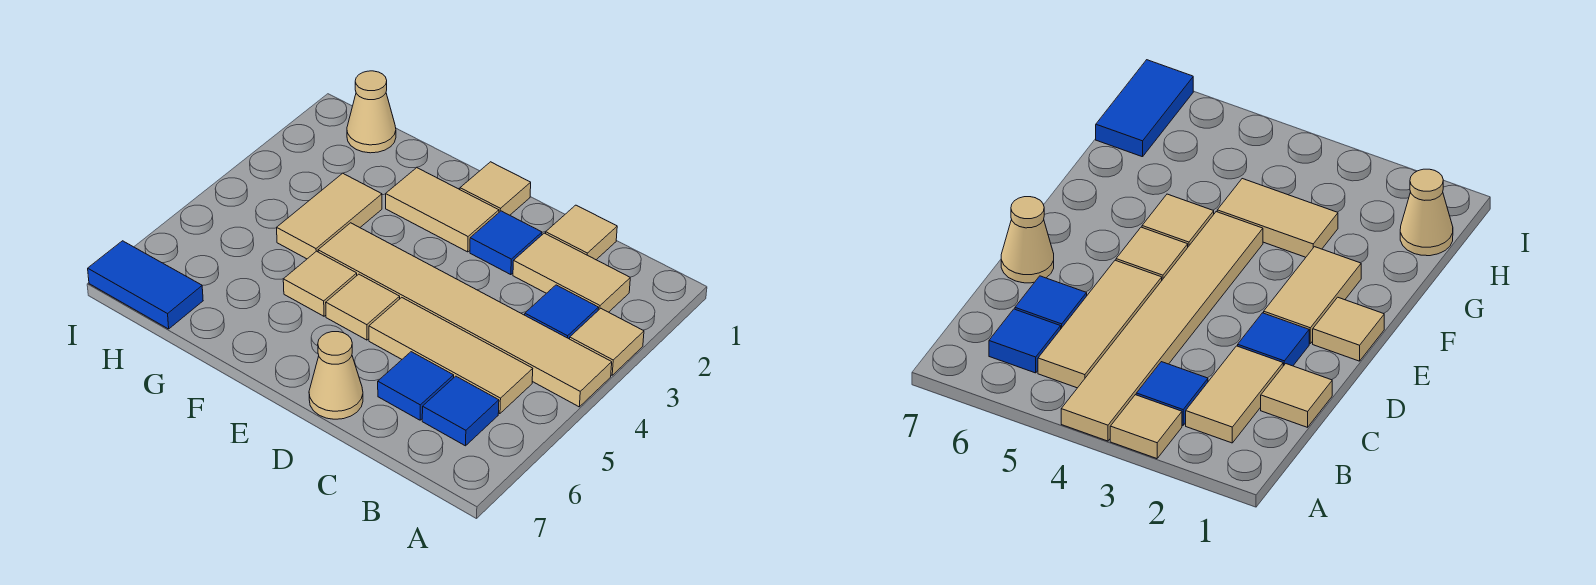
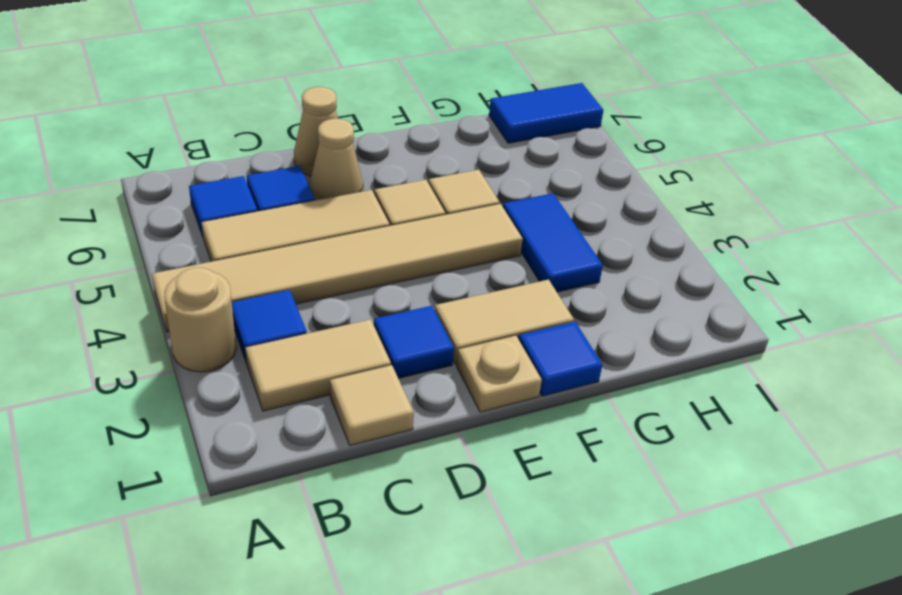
tan 1x1 tile [570,309,644,375] -> tan 1x1 round brick [164,268,236,372]
tan 1x1 tile [460,162,531,215] -> tan 1x1 plate [457,336,542,412]
none -> blue 1x1 tile [519,322,602,396]
tan 1x2 tile [277,173,382,259] -> blue 1x2 tile [503,193,603,292]
tan 1x1 cone [347,71,396,153] -> tan 1x1 cone moved to [309,119,364,200]

